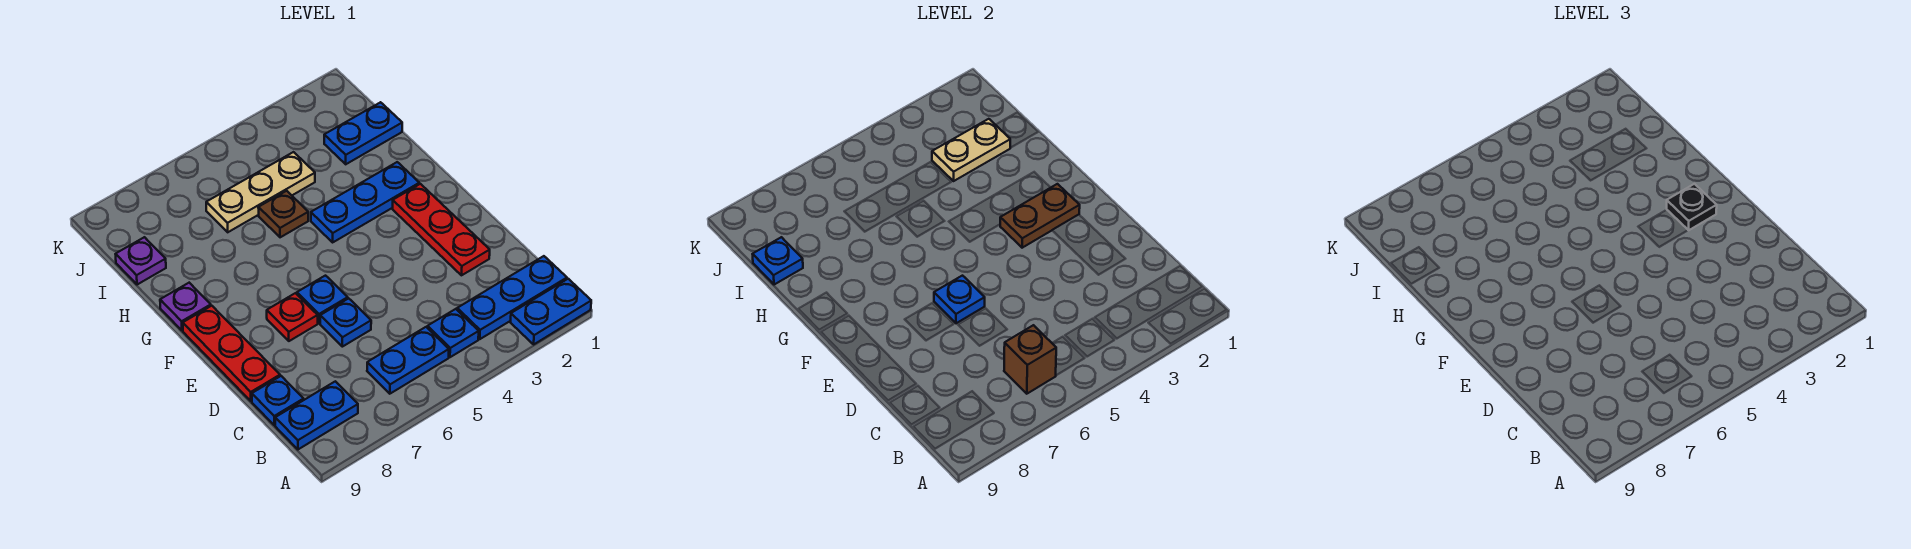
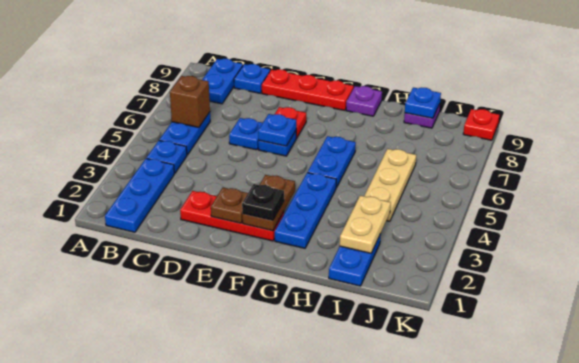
blue 1x2 plate [510,279,591,344] -> blue 1x2 plate moved to [308,136,356,187]
brown 1x1 plate [258,191,308,237] -> brown 1x1 plate moved to [211,188,248,223]
none -> red 1x1 plate [463,109,499,140]

